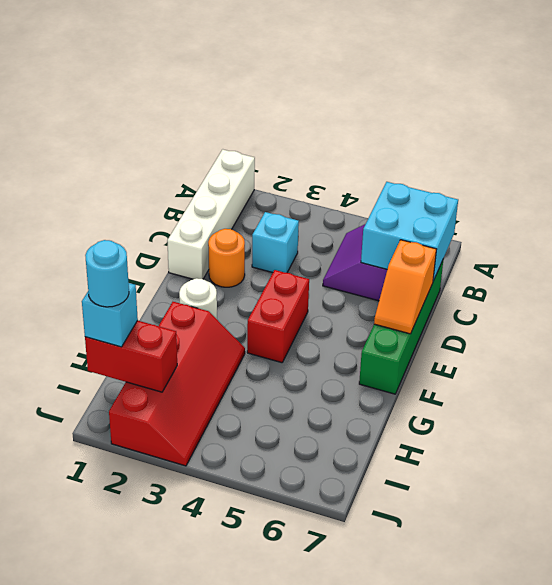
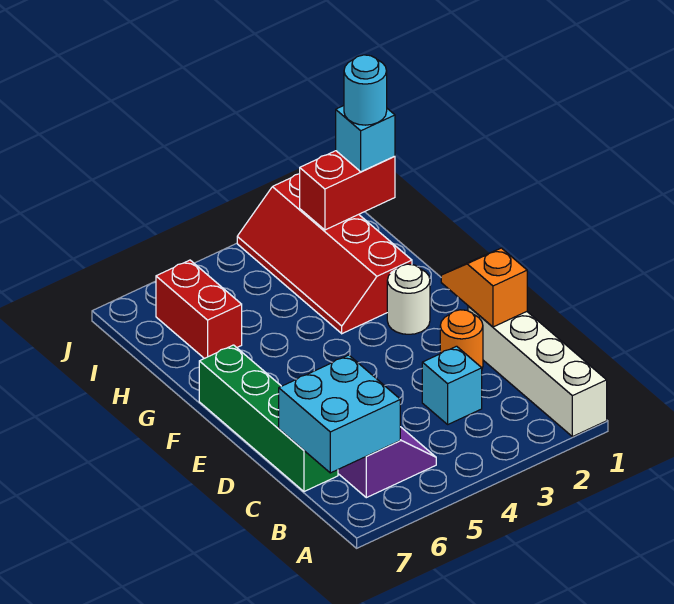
orange 1x2 slope [374,240,436,334] -> orange 1x2 slope moved to [441,248,527,327]
red 1x2 brick [247,270,309,363] -> red 1x2 brick moved to [156,260,242,358]

